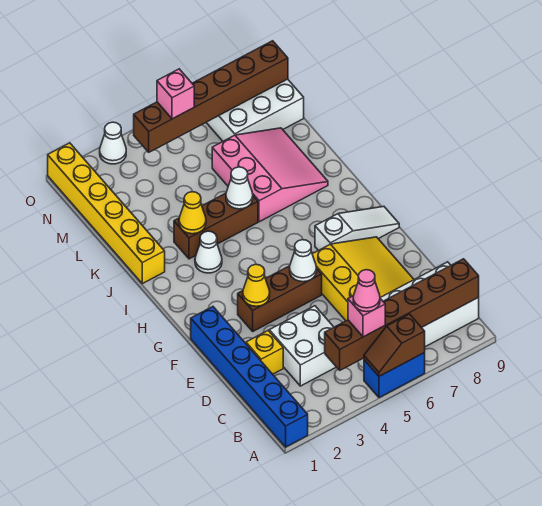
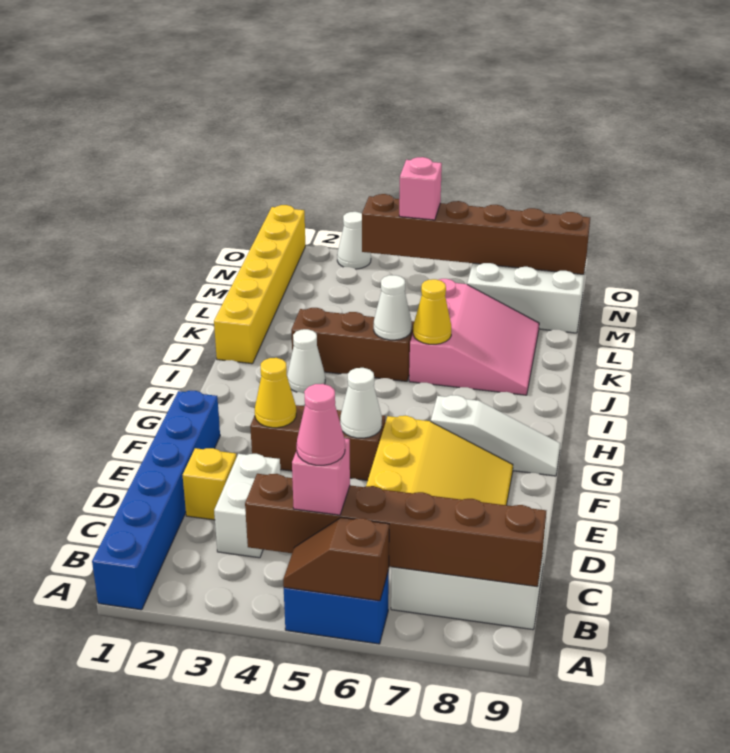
white 2x2 brick [269,306,336,386] -> white 1x2 brick [214,454,281,558]
yellow 1x1 cone [179,192,206,234] -> yellow 1x1 cone moved to [413,279,451,344]

